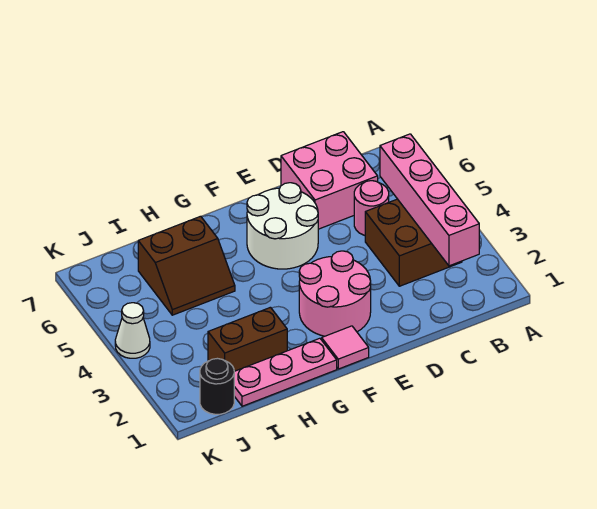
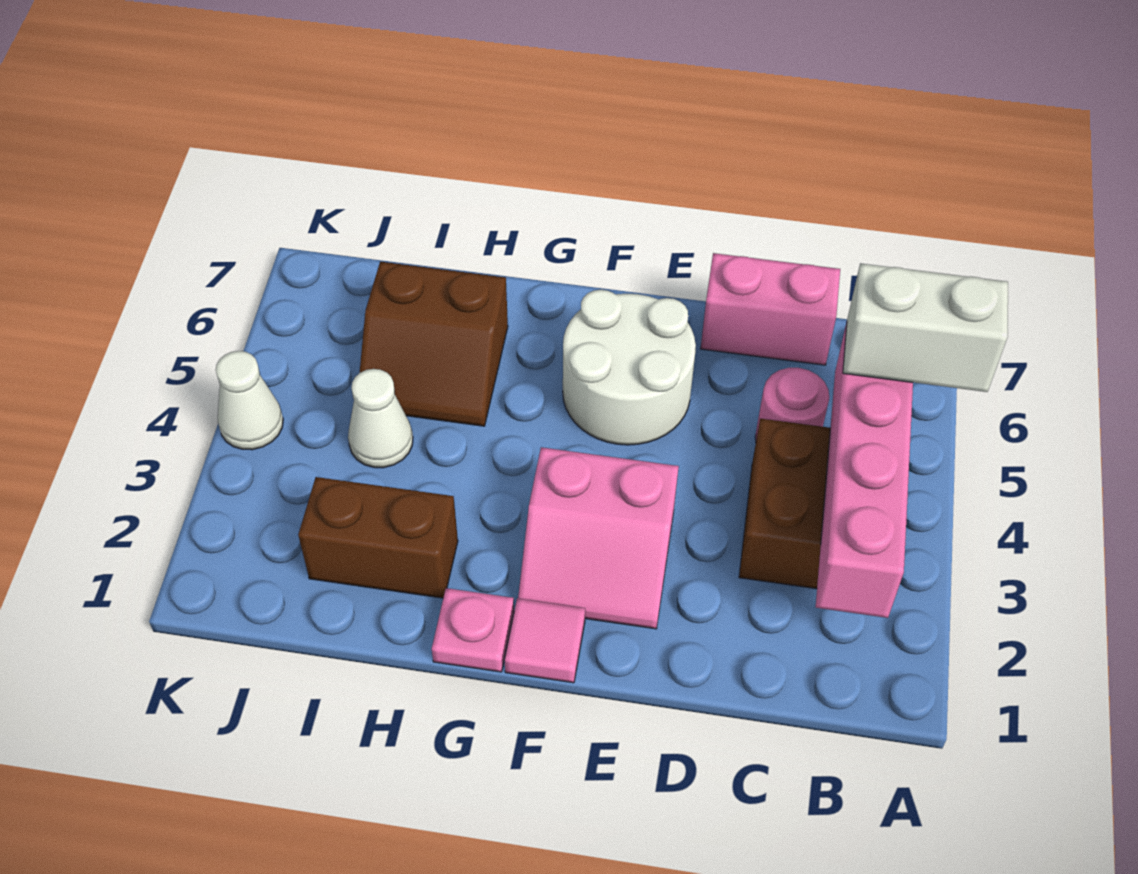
none -> white 1x2 brick [843,263,1008,392]
pink 2x2 brick [281,132,378,229] -> pink 1x2 brick [701,253,840,365]
pink 2x2 round brick [299,251,371,336] -> pink 2x2 slope [518,447,679,629]
pink 1x3 plate [234,338,337,406] -> pink 1x1 plate [432,588,514,672]
none -> white 1x1 cone [348,369,413,468]
black 1x1 round brick [200,358,234,414] -> none

